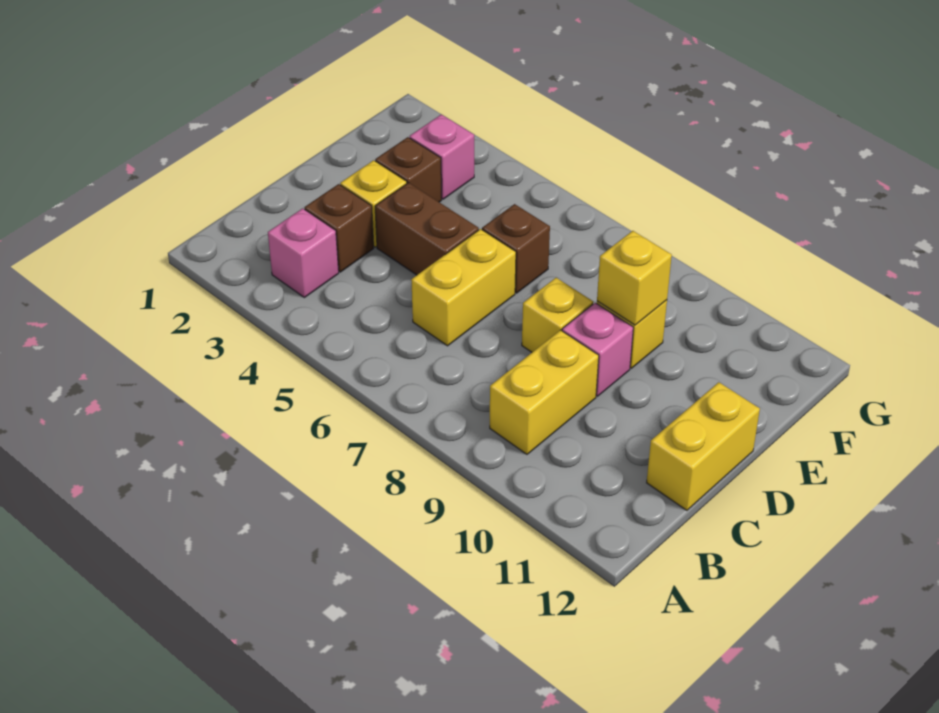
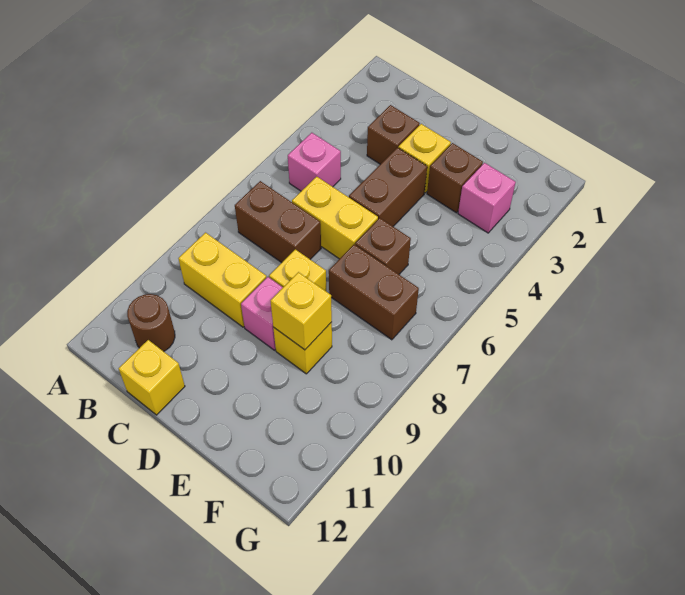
pink 1x1 brick [268,208,339,298] -> pink 1x1 brick moved to [288,133,341,191]
none -> brown 1x2 brick [235,181,321,263]
none -> brown 1x1 round brick [127,294,175,351]
yellow 1x2 brick [647,382,760,510] -> yellow 1x1 brick [119,340,185,415]
none -> brown 1x2 brick [329,245,419,340]

